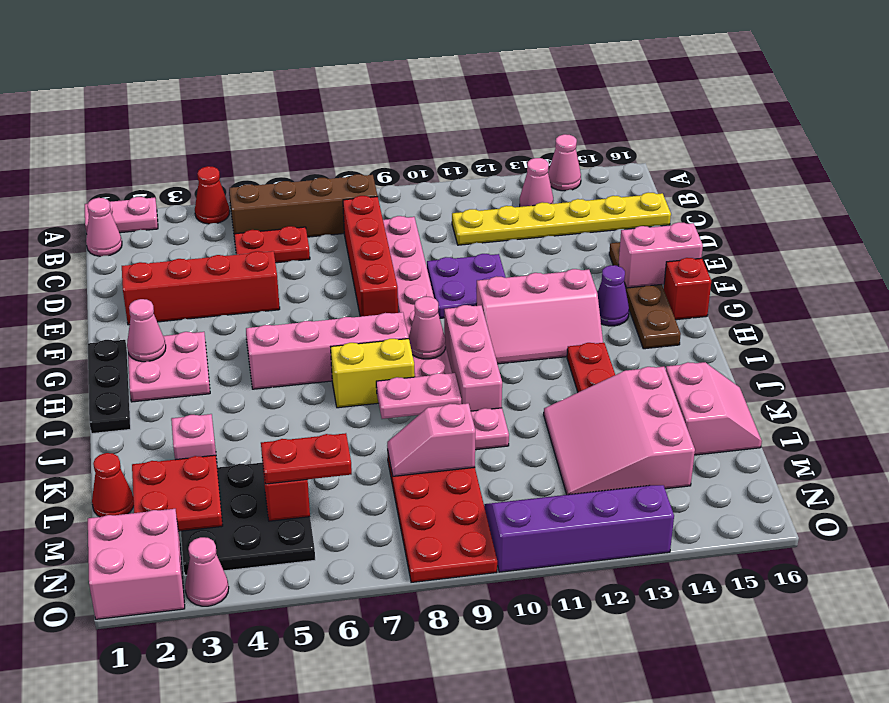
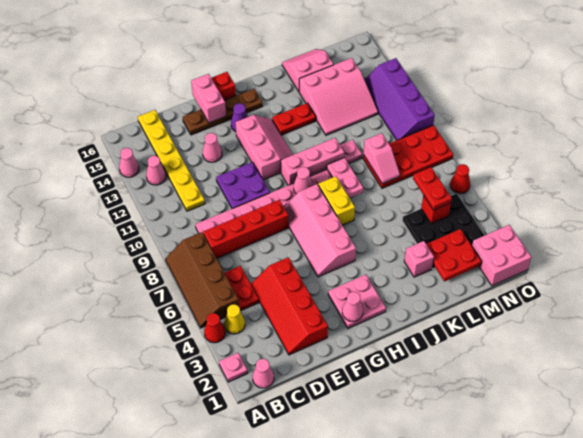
pink 1x2 plate [85,197,158,234] -> pink 1x1 plate [219,353,248,382]
none -> yellow 1x1 cone [224,304,245,334]
black 1x3 plate [88,340,131,434] -> none
red 1x1 cone [92,453,134,517] -> red 1x1 cone moved to [450,164,470,194]
pink 1x1 cone [185,537,229,606] -> pink 1x1 cone moved to [203,133,222,162]

